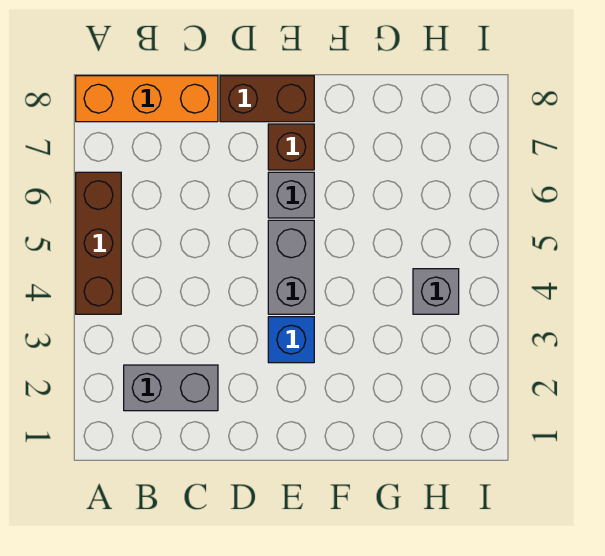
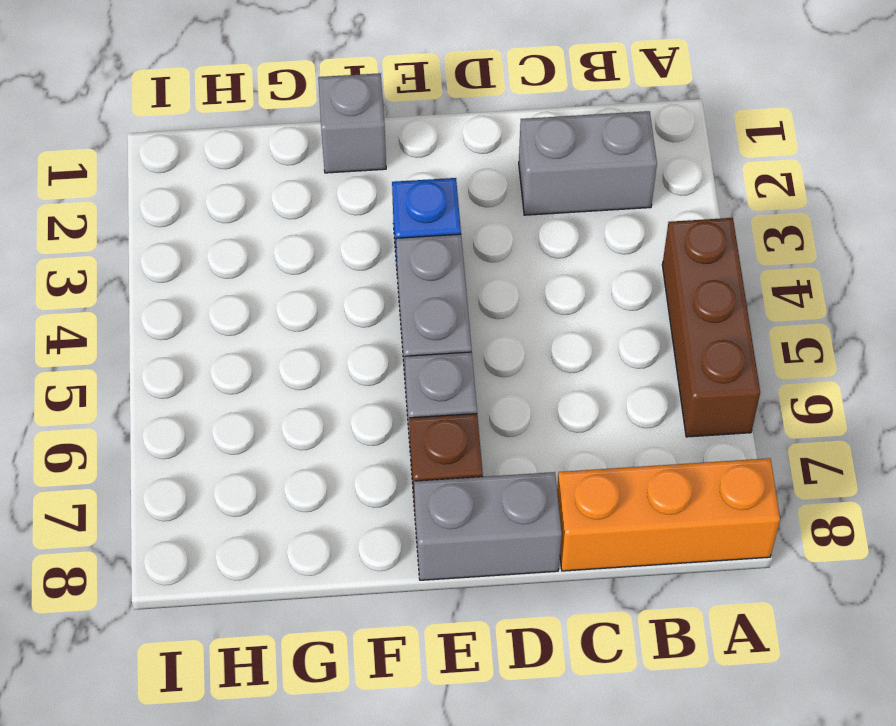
brown 1x2 brick [220,76,314,122] -> grey 1x2 brick [414,472,562,580]
grey 1x1 brick [413,269,459,314] -> grey 1x1 brick moved to [318,73,386,173]

